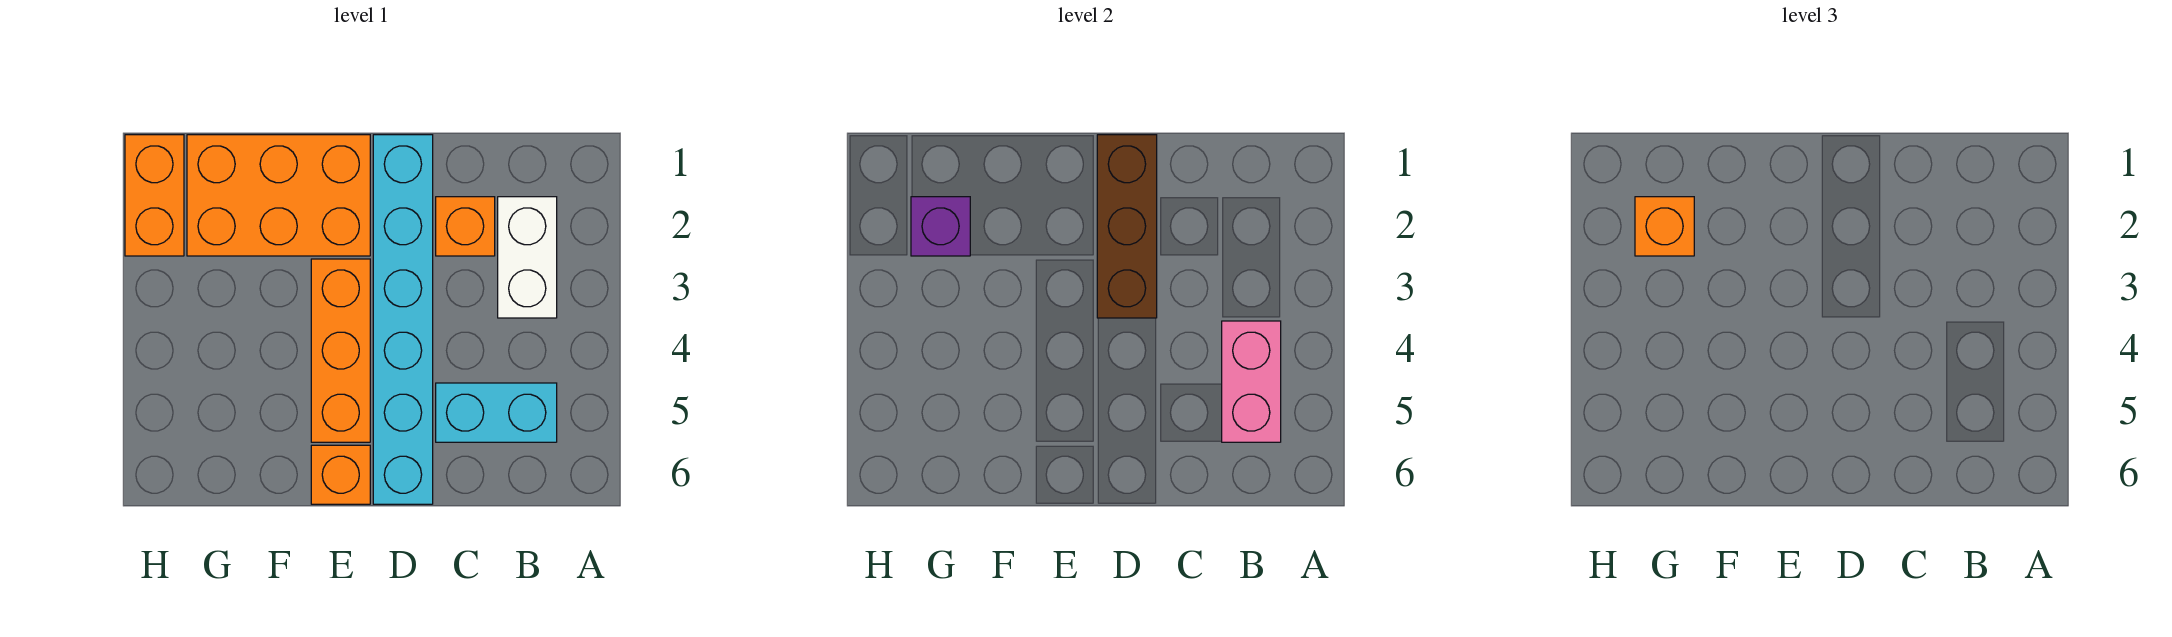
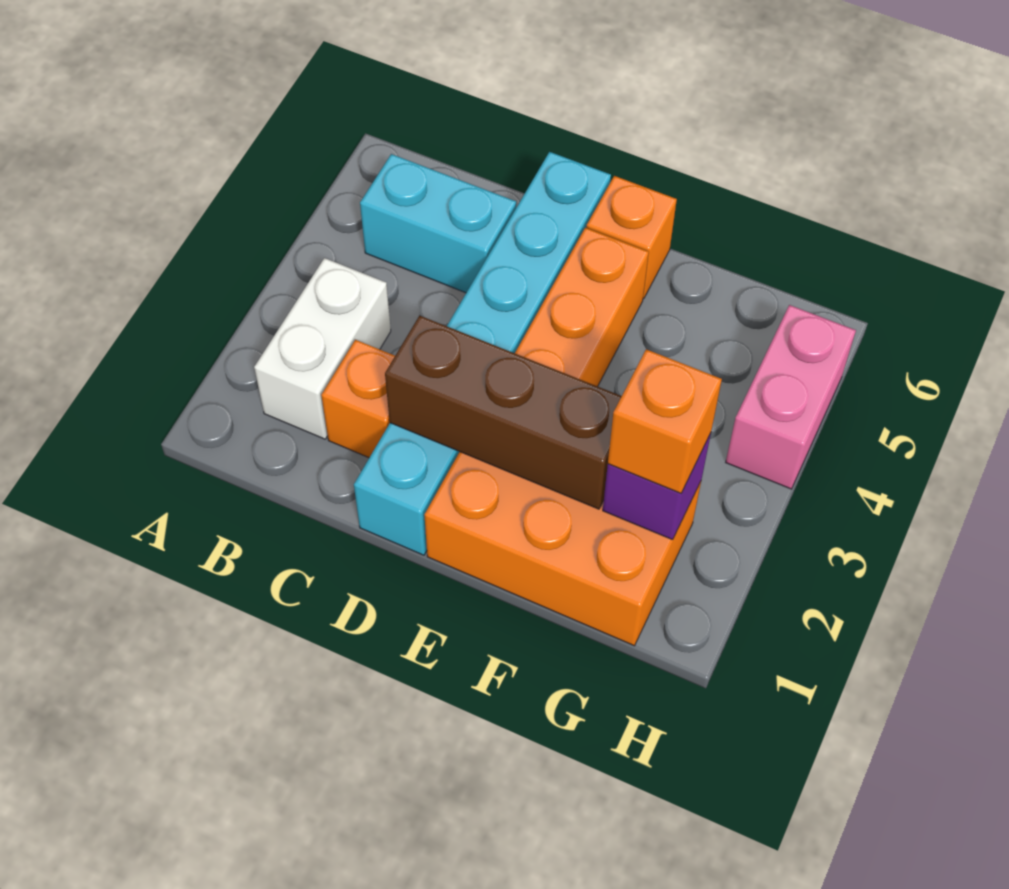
pink 1x2 brick [1222,321,1281,442] -> pink 1x2 brick moved to [726,305,856,489]
brown 1x3 brick [1097,135,1157,318] -> brown 1x3 brick turned to [385,316,622,509]
orange 1x2 brick [125,135,184,256] -> none

